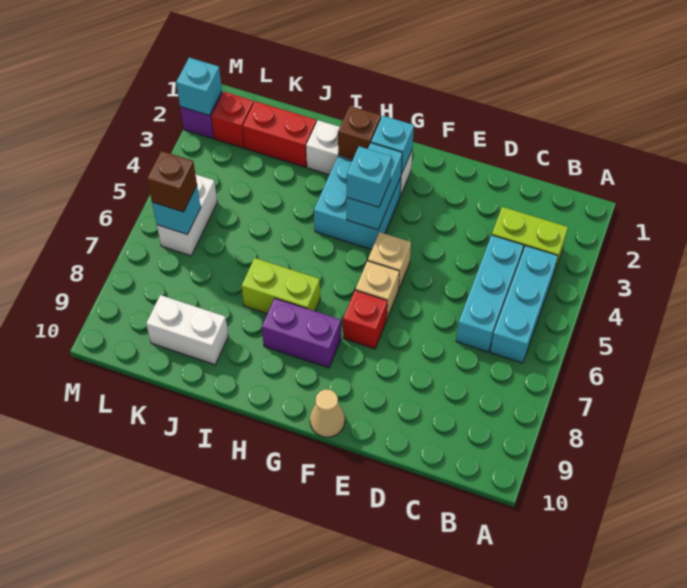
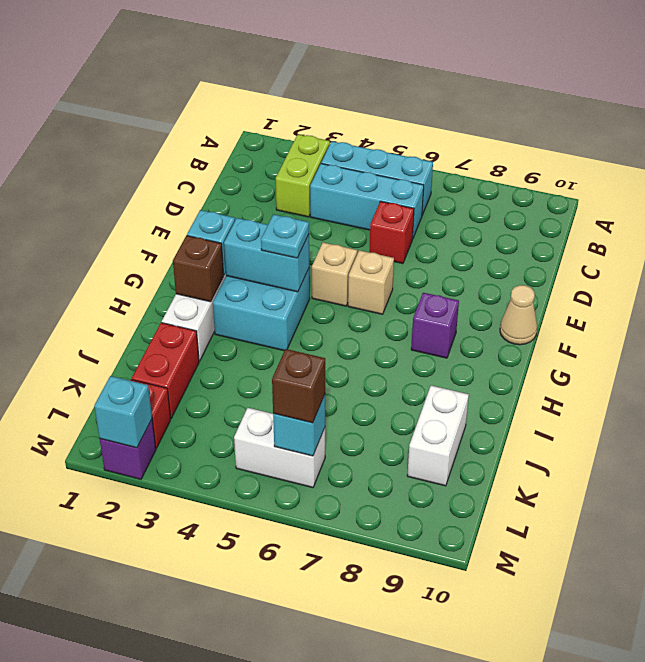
red 1x1 brick [343,290,387,349] -> red 1x1 brick moved to [369,201,414,264]
cyan 1x1 brick [347,146,392,207] -> cyan 1x1 plate [261,214,309,258]
purple 1x2 brick [262,298,341,368] -> purple 1x1 brick [411,293,459,358]
lime 1x2 brick [242,258,320,314] -> none

